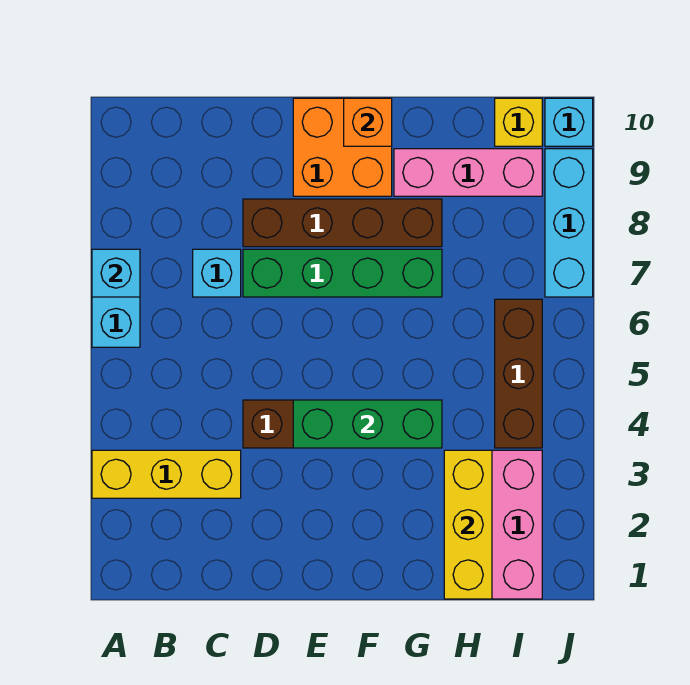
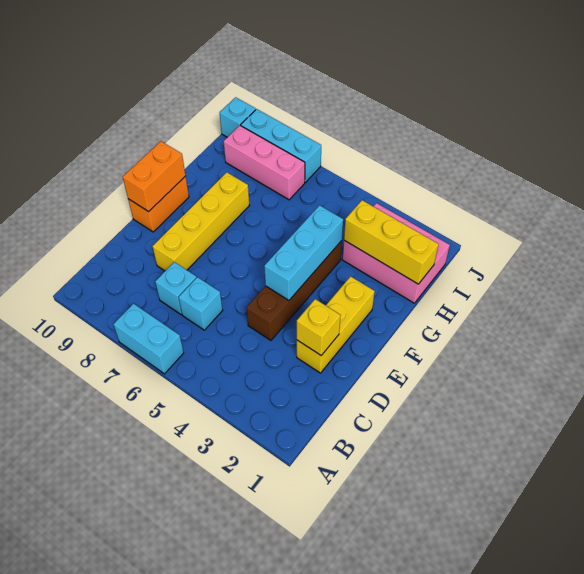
yellow 1x3 brick [92,450,241,498] -> yellow 1x3 brick moved to [297,276,375,373]
cyan 1x1 brick [92,249,140,297] -> cyan 1x1 brick moved to [179,277,223,330]
green 1x4 brick [243,249,442,297] -> none
brown 1x4 brick [243,199,442,247] -> yellow 1x4 brick [153,172,249,271]
green 1x3 brick [293,400,442,448] -> cyan 1x3 brick [264,205,343,300]
orange 2x2 brick [293,98,392,196] -> orange 1x2 brick [128,176,189,232]
orange 1x1 brick [344,98,392,146] -> orange 1x2 brick [123,141,186,212]
pink 1x3 brick [394,149,542,196] -> pink 1x3 brick turned to [224,125,305,200]
brown 1x3 brick [495,299,542,448] -> none
yellow 1x1 brick [495,98,542,146] -> yellow 1x1 brick moved to [297,299,341,355]

